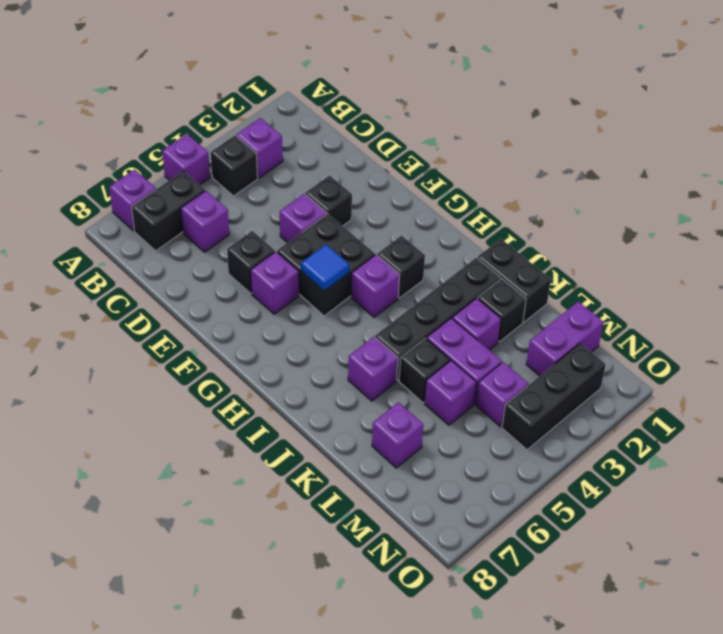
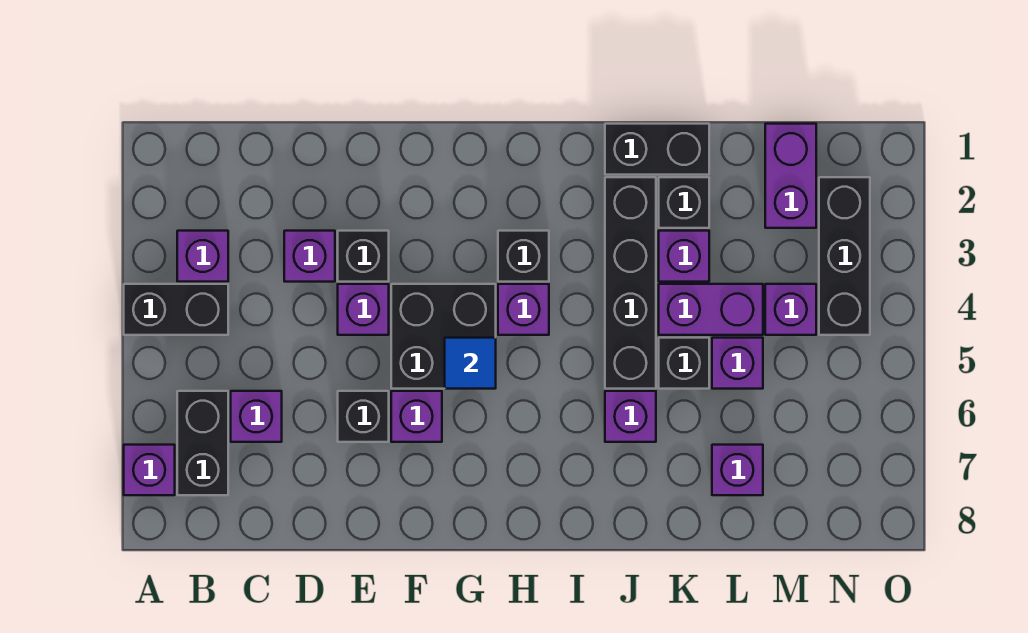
purple 1x1 brick [162,134,210,185] -> purple 1x1 brick moved to [284,231,335,282]
black 1x1 brick [211,136,258,196] -> black 1x2 brick [124,284,228,335]

